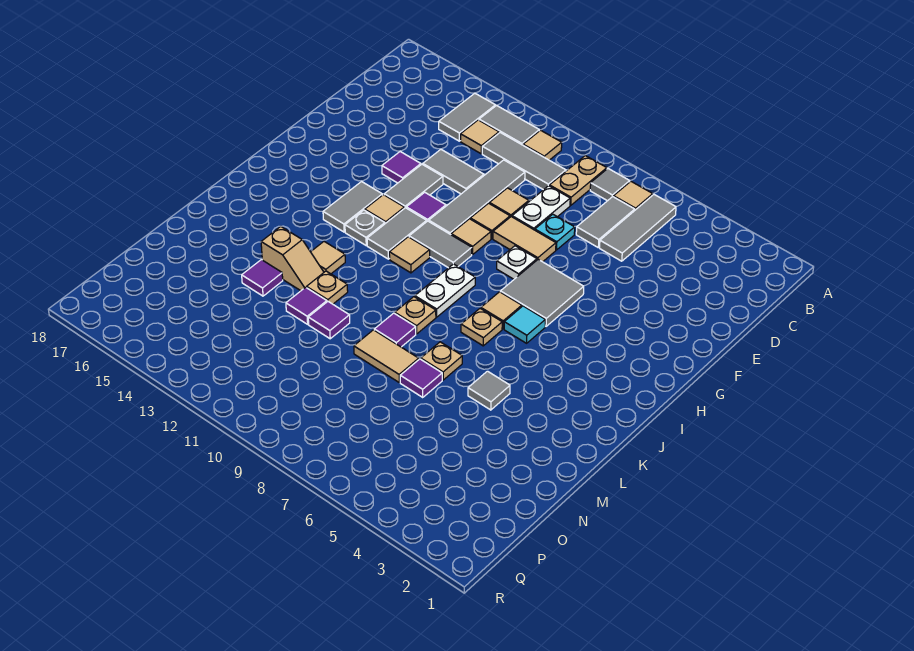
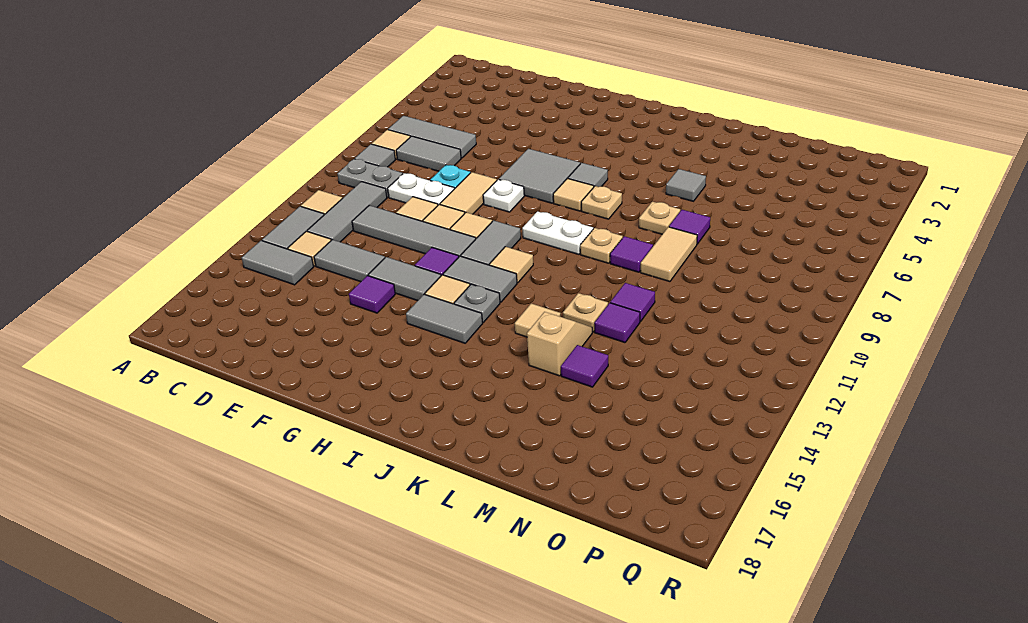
tan 1x2 plate [549,156,607,205] -> grey 1x2 plate [338,159,403,197]
grey 1x2 tile [423,150,484,194] -> grey 1x2 tile turned to [314,240,385,282]
cyan 1x1 tile [504,306,545,343] -> grey 1x1 tile [568,163,608,187]

